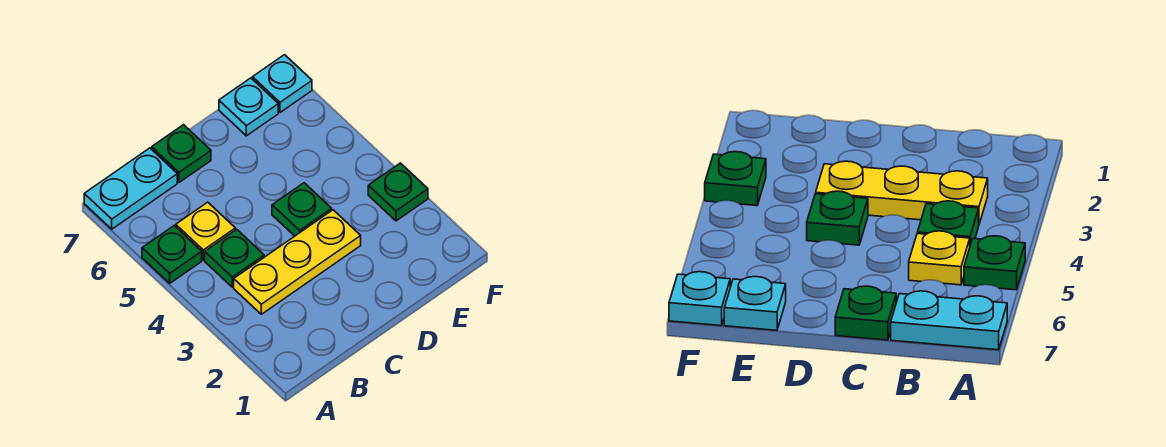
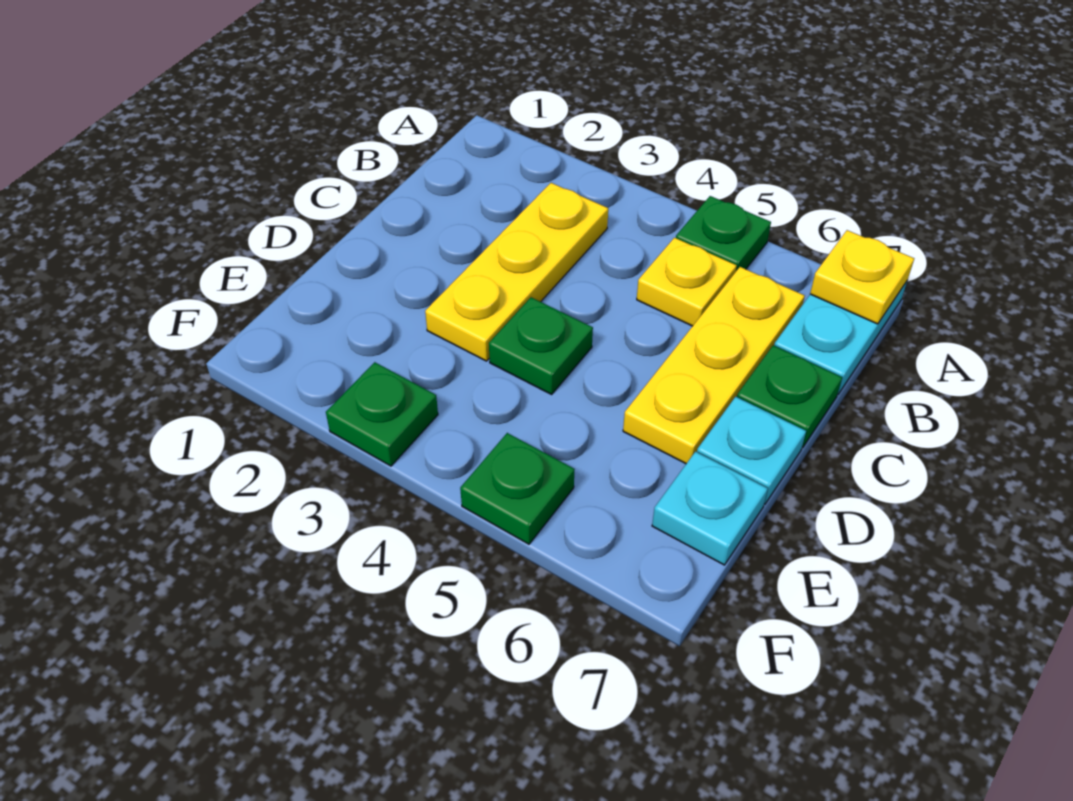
none -> yellow 1x1 plate [810,230,914,324]
green 1x1 plate [205,229,264,287] -> green 1x1 plate moved to [460,433,575,544]
none -> yellow 1x3 plate [623,267,805,464]
cyan 1x1 plate [252,55,312,112] -> cyan 1x1 plate moved to [697,397,806,504]

